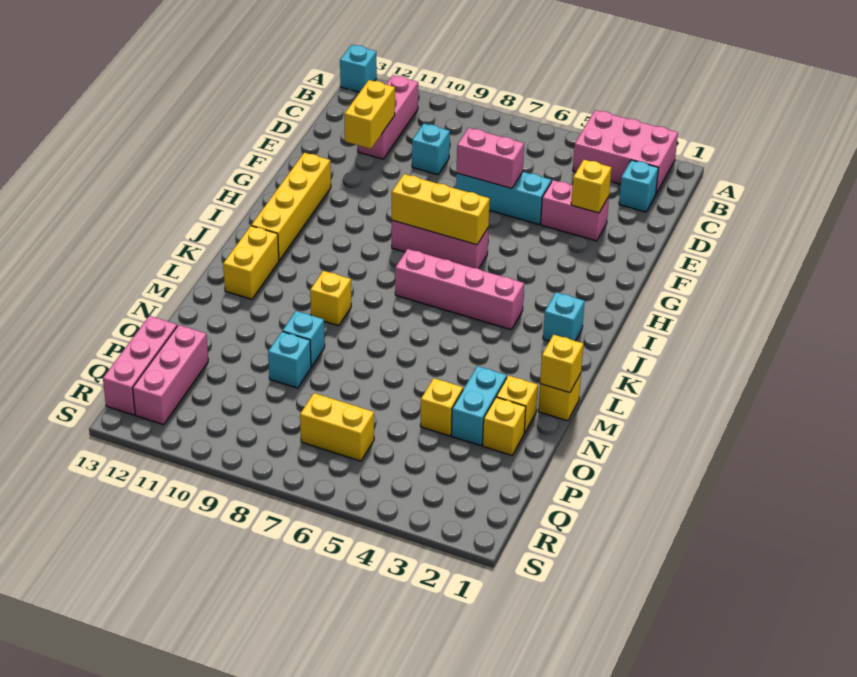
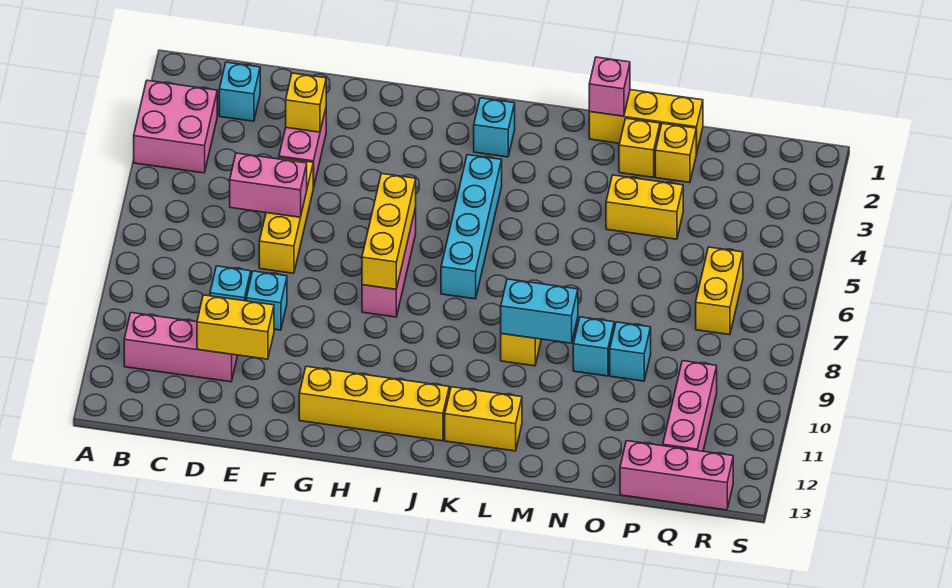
pink 2x3 brick [573,110,678,193] -> pink 2x2 brick [134,80,217,173]
cyan 1x1 brick [340,45,377,92] -> cyan 1x1 brick moved to [246,271,287,330]
cyan 1x3 brick [456,172,551,224] -> yellow 1x3 brick [259,158,313,273]
pink 1x2 brick [457,128,524,189] -> pink 1x2 brick turned to [230,153,307,217]
pink 1x4 brick [395,249,524,330] -> cyan 1x4 brick [441,155,502,299]
yellow 1x1 brick [538,373,581,421] -> yellow 1x3 brick [589,90,703,154]
yellow 1x1 brick [540,335,583,393] -> pink 1x1 brick [589,57,630,116]
cyan 1x2 brick [451,366,507,446] -> cyan 1x2 brick moved to [501,279,578,343]
yellow 1x1 brick [420,378,463,436] -> yellow 1x2 brick [606,175,683,239]
pink 1x3 brick [133,325,208,425] -> pink 1x3 brick turned to [663,361,717,451]

